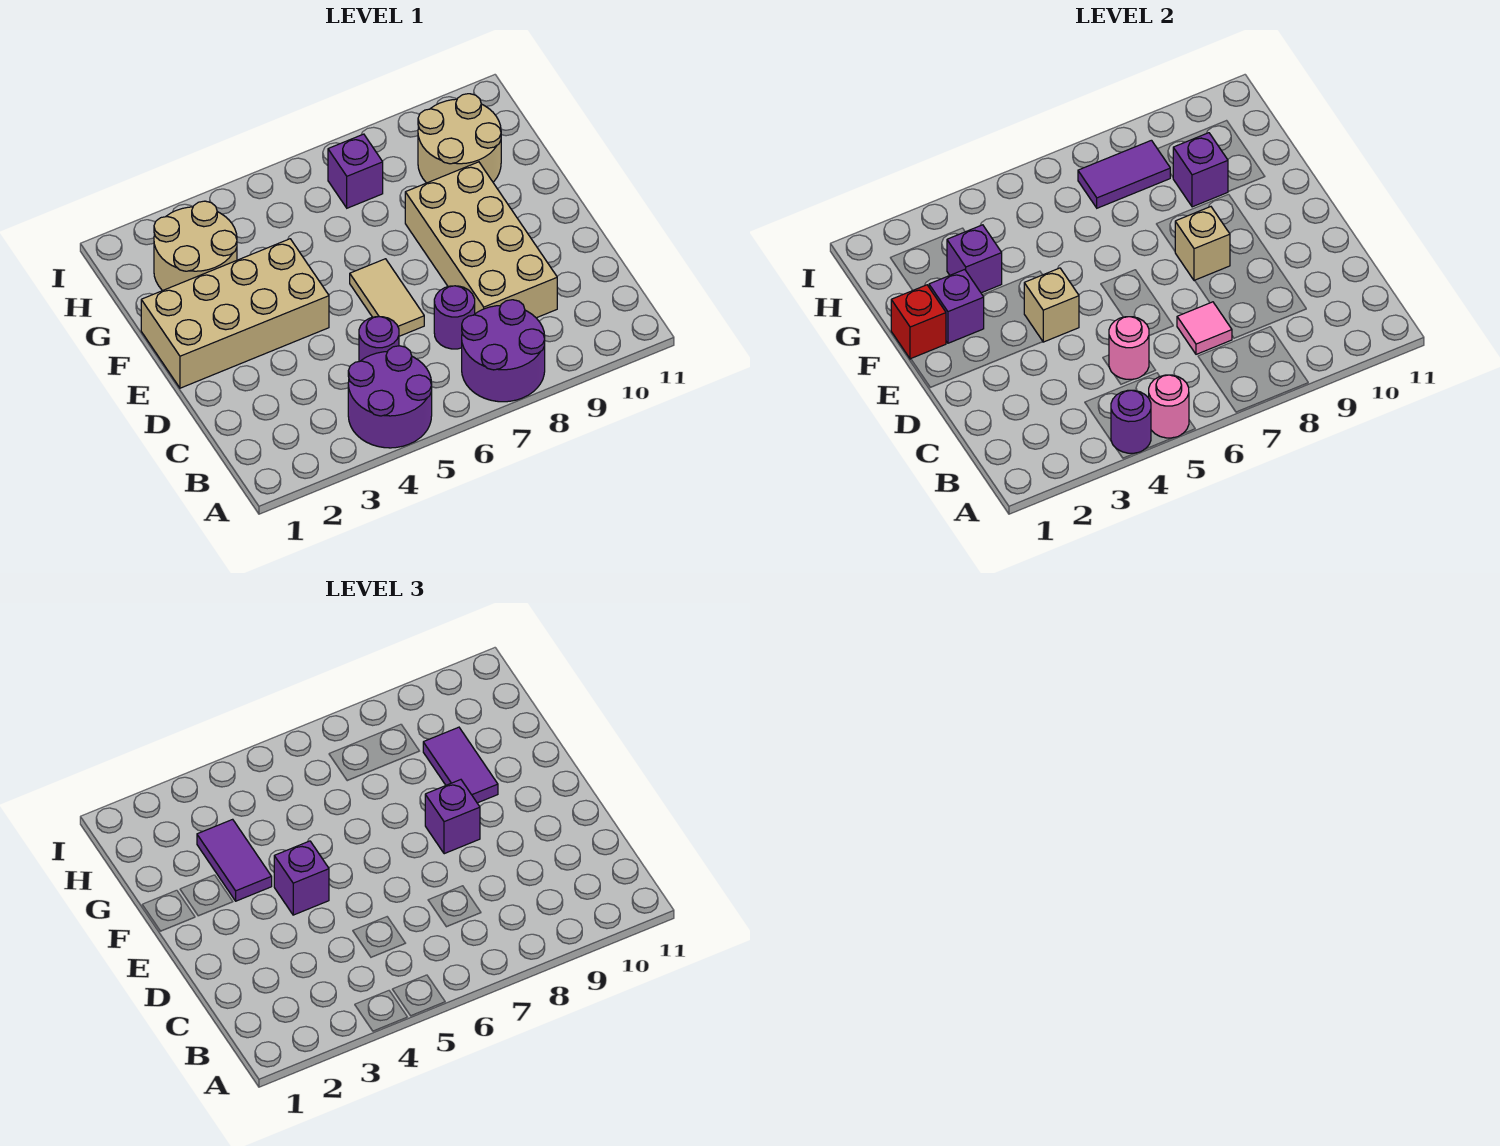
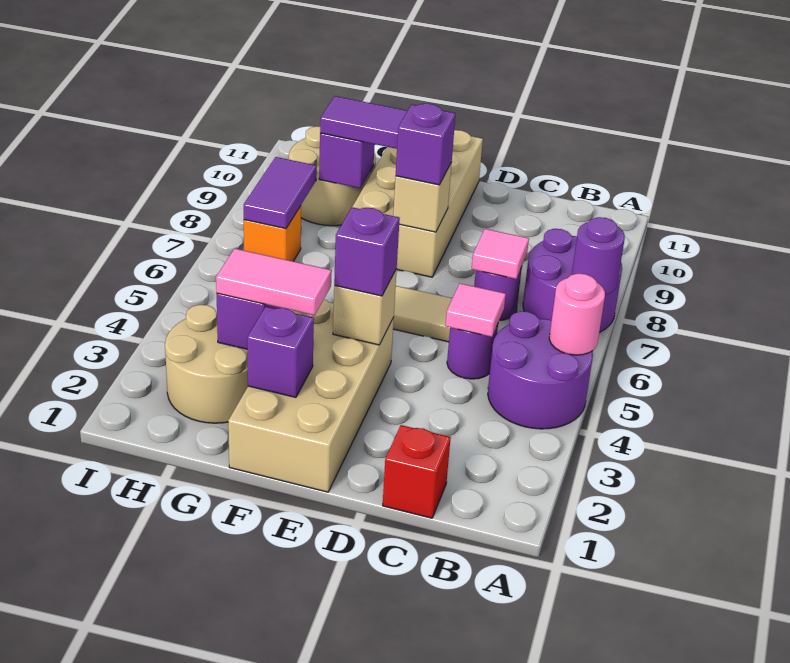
purple 1x1 round brick [1111,390,1151,453] -> purple 1x1 round brick moved to [572,217,625,295]
pink 1x1 round brick [1109,317,1149,379] -> pink 1x1 tile [446,283,506,337]
tan 2x4 brick [405,162,557,318] -> tan 2x4 brick turned to [352,130,483,277]
red 1x1 brick [891,285,946,359] -> red 1x1 brick moved to [383,425,451,518]
purple 1x2 tile [197,819,272,901] -> pink 1x2 tile [216,249,332,315]
purple 1x1 brick [328,134,383,208] -> orange 1x1 brick [244,206,301,261]

